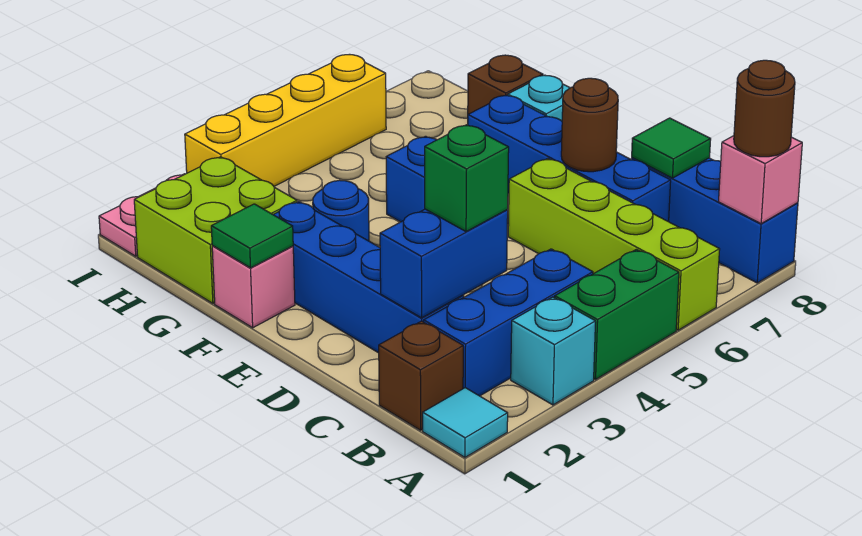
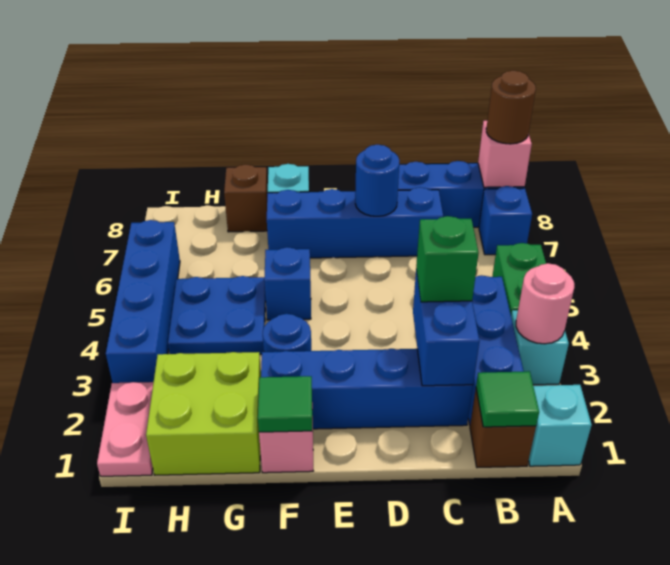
cyan 1x1 tile [423,388,508,457] -> cyan 1x1 brick [529,385,592,466]
none -> pink 1x1 round brick [516,263,574,344]
lime 1x4 brick [508,159,720,330] -> none
none -> blue 1x1 brick [479,186,532,255]
green 1x1 tile [632,118,711,178] -> green 1x1 tile moved to [476,371,539,427]
brown 1x1 round brick [561,78,618,172] -> blue 1x1 round brick [355,145,399,216]
none -> blue 2x2 plate [168,276,266,354]
yellow 1x4 brick [185,54,386,186] -> blue 1x4 brick [106,220,180,383]

